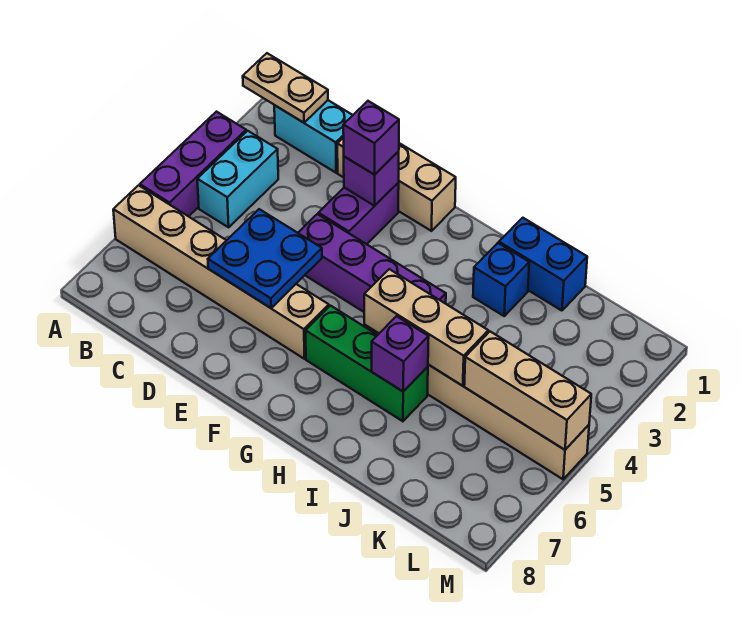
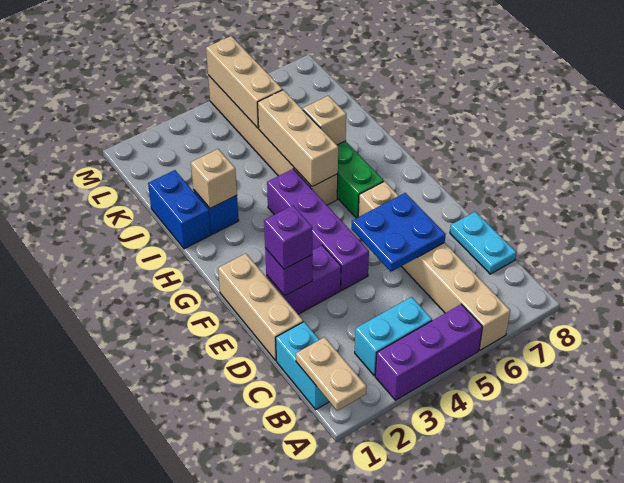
none -> cyan 1x2 plate [450,212,516,274]
none -> tan 1x1 brick [191,149,237,208]
purple 1x1 brick [372,316,429,391] -> tan 1x1 brick [303,96,346,145]

